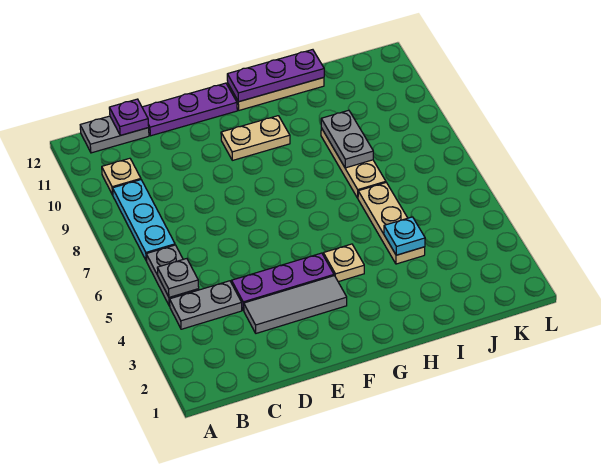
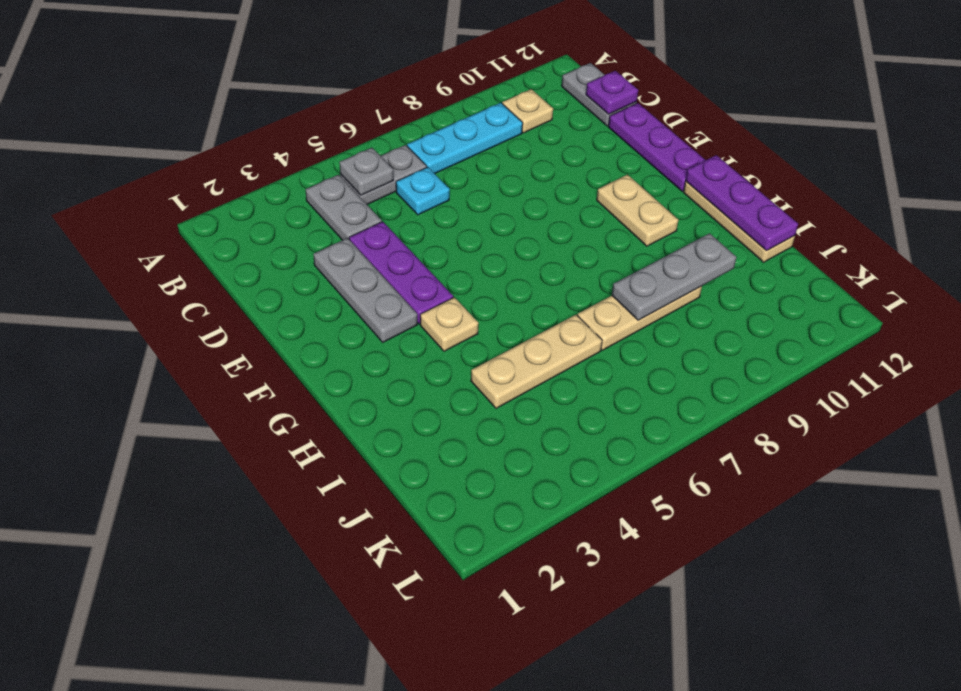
grey 1x3 tile [244,276,347,333] -> grey 1x3 plate [313,238,417,342]
cyan 1x1 plate [384,217,425,255] -> cyan 1x1 plate moved to [396,167,450,215]
grey 1x2 plate [321,110,373,168] -> grey 1x3 plate [612,233,737,320]

